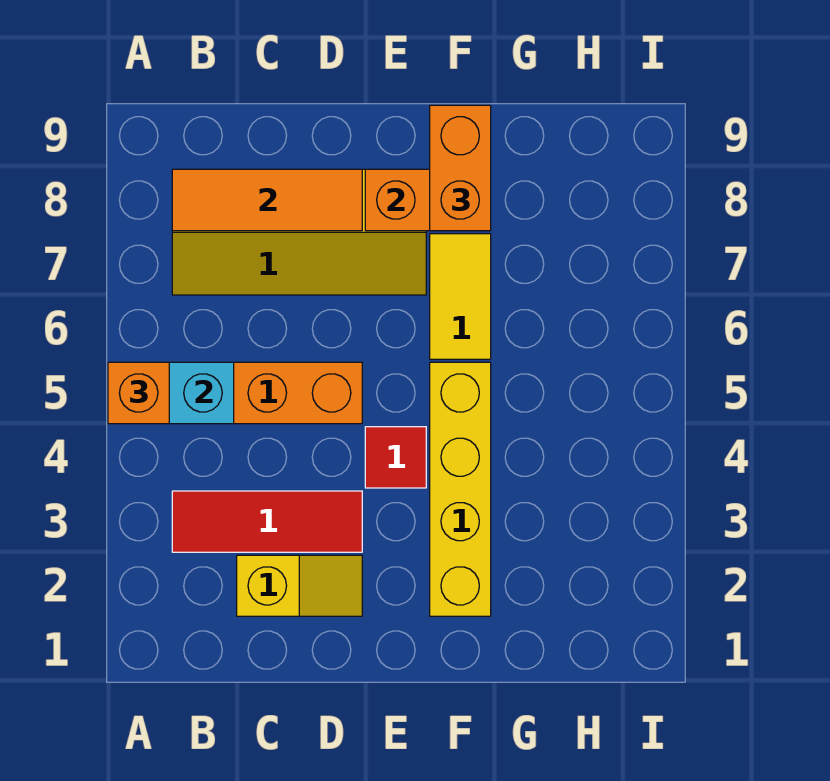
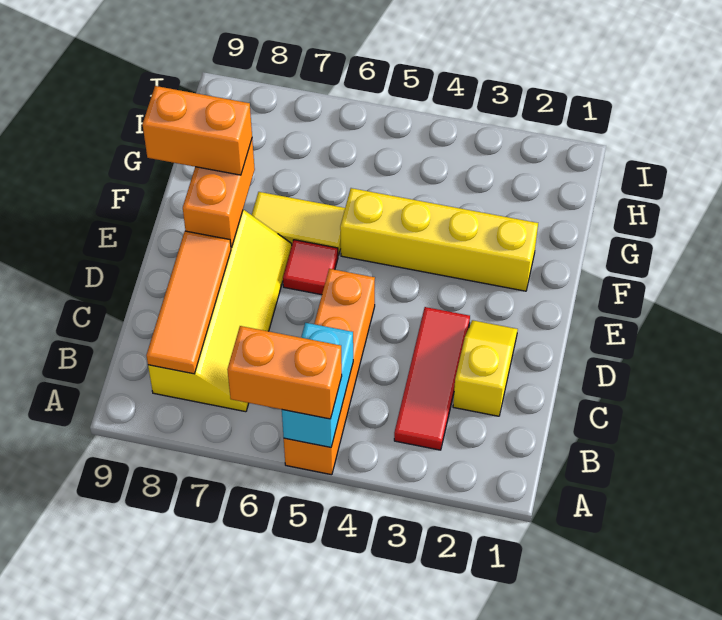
orange 1x1 brick [108,362,169,424] -> orange 1x2 brick [227,326,342,419]
red 1x1 tile [365,427,426,488] -> red 1x1 tile moved to [283,240,338,295]

